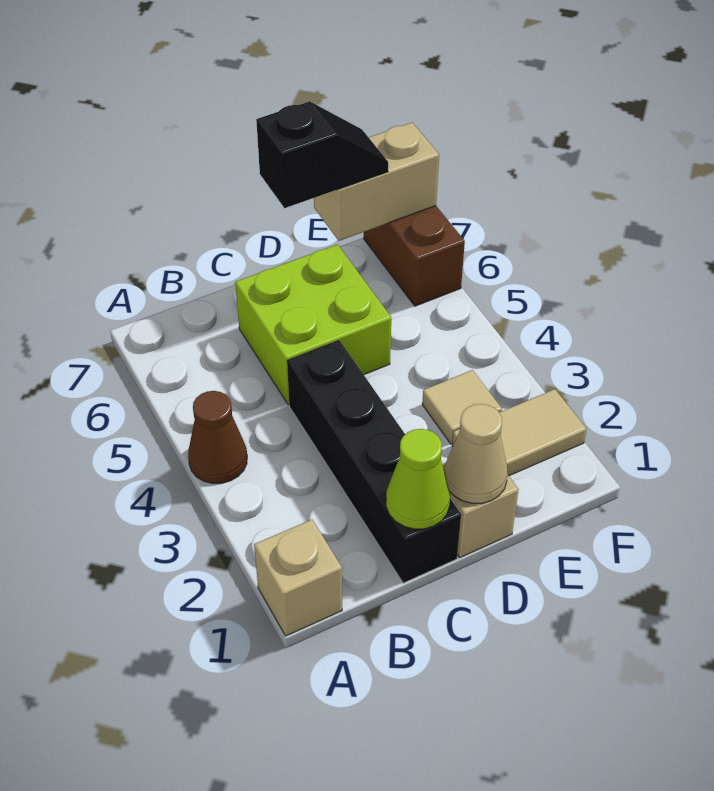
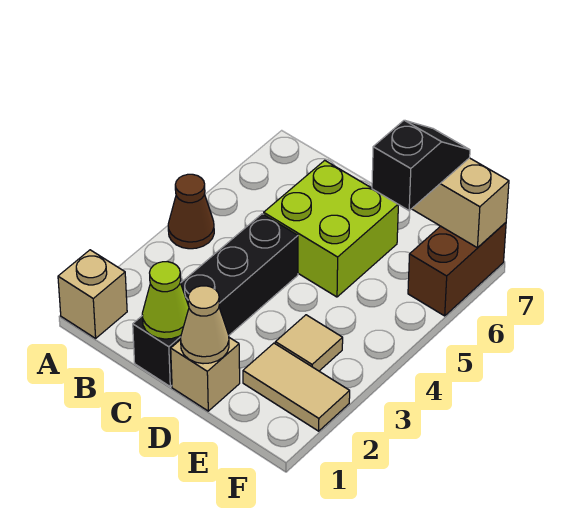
black 1x2 slope [256,101,388,208] -> black 1x2 slope turned to [372,120,470,211]

